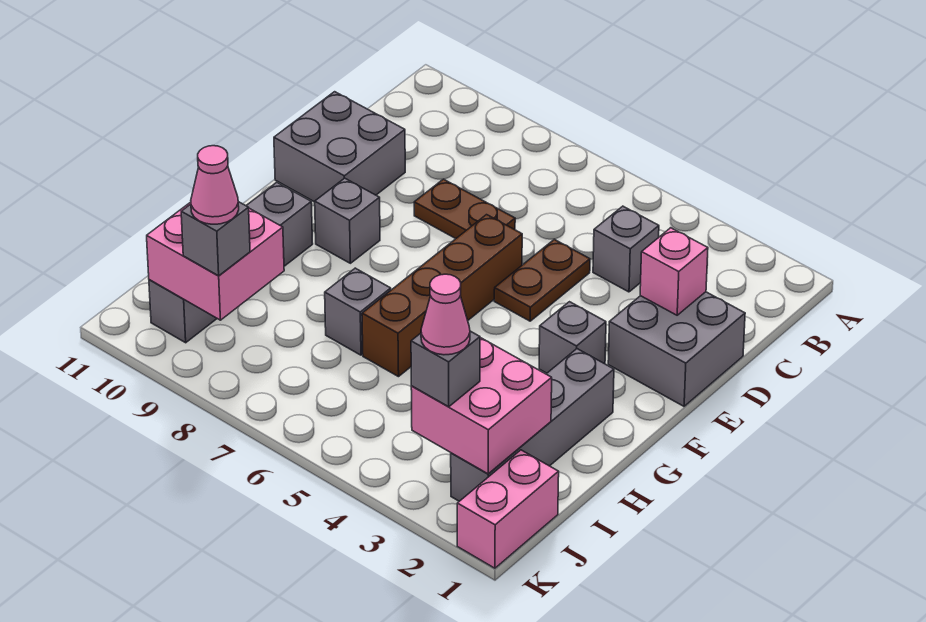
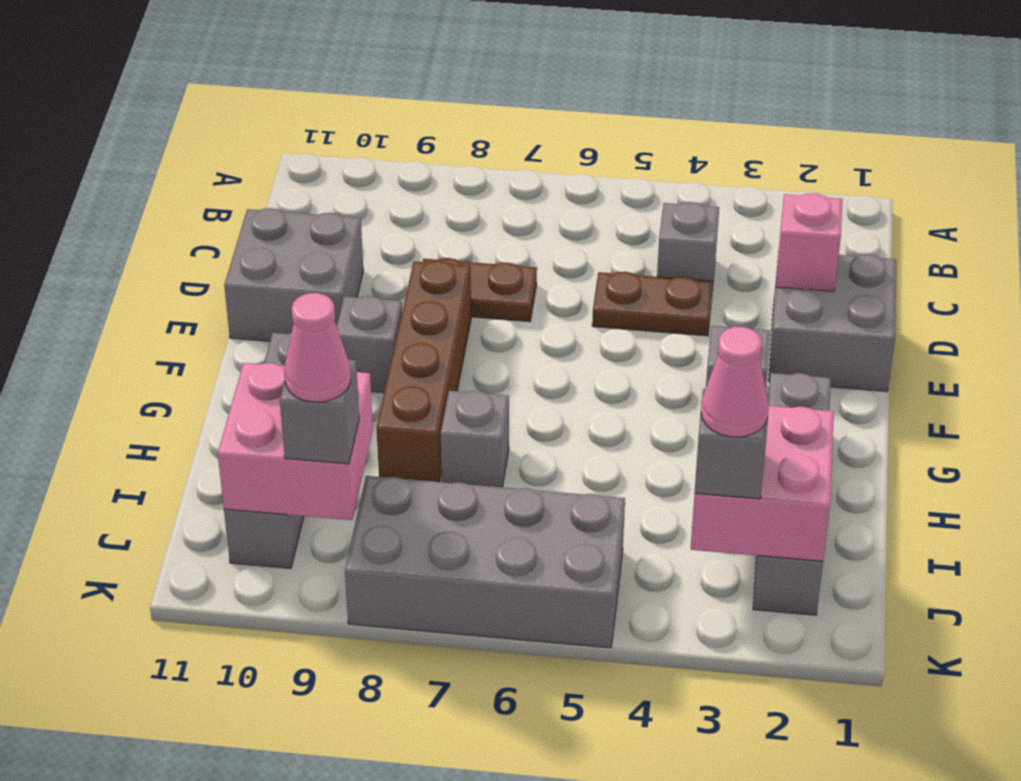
brown 1x2 plate [494,239,590,321] -> brown 1x2 plate turned to [592,272,713,336]
brown 1x4 brick [362,215,522,377] -> brown 1x4 brick moved to [377,261,471,482]
pink 1x2 brick [457,450,559,568] -> none
none -> grey 2x4 brick [345,476,625,648]

